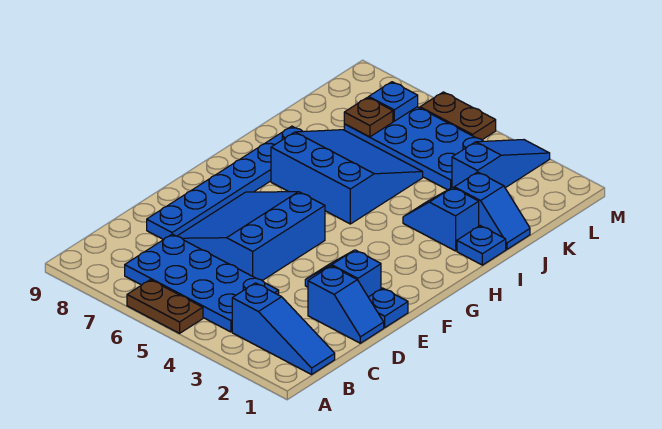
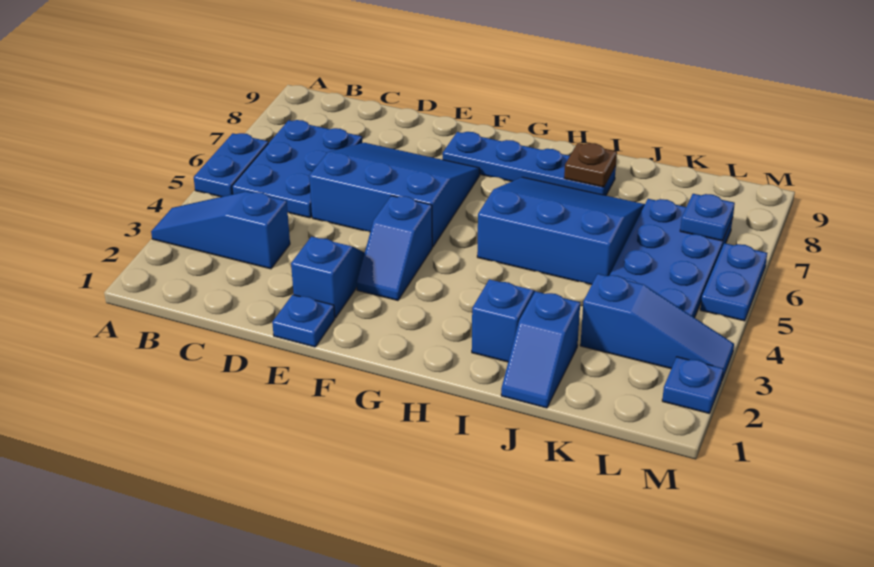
brown 1x2 plate [127,280,203,333] -> blue 1x2 plate [194,133,268,197]
blue 1x3 slope [232,283,335,375] -> blue 1x3 slope turned to [151,191,290,269]
blue 2x4 plate [125,234,279,332] -> blue 2x3 plate [232,120,362,218]
blue 1x2 slope [308,266,384,343] -> blue 1x2 slope moved to [357,196,432,300]
blue 1x6 plate [147,126,303,240] -> blue 1x4 plate [443,132,616,195]
blue 3x3 slope [271,130,423,224] -> blue 3x3 slope turned to [477,177,645,285]
blue 1x1 plate [457,226,506,265] -> blue 1x1 plate moved to [662,357,723,413]
brown 1x1 plate [344,97,393,137] -> brown 1x1 plate moved to [564,143,617,187]
brown 1x2 plate [420,92,496,140] -> blue 1x2 plate [700,243,767,321]

